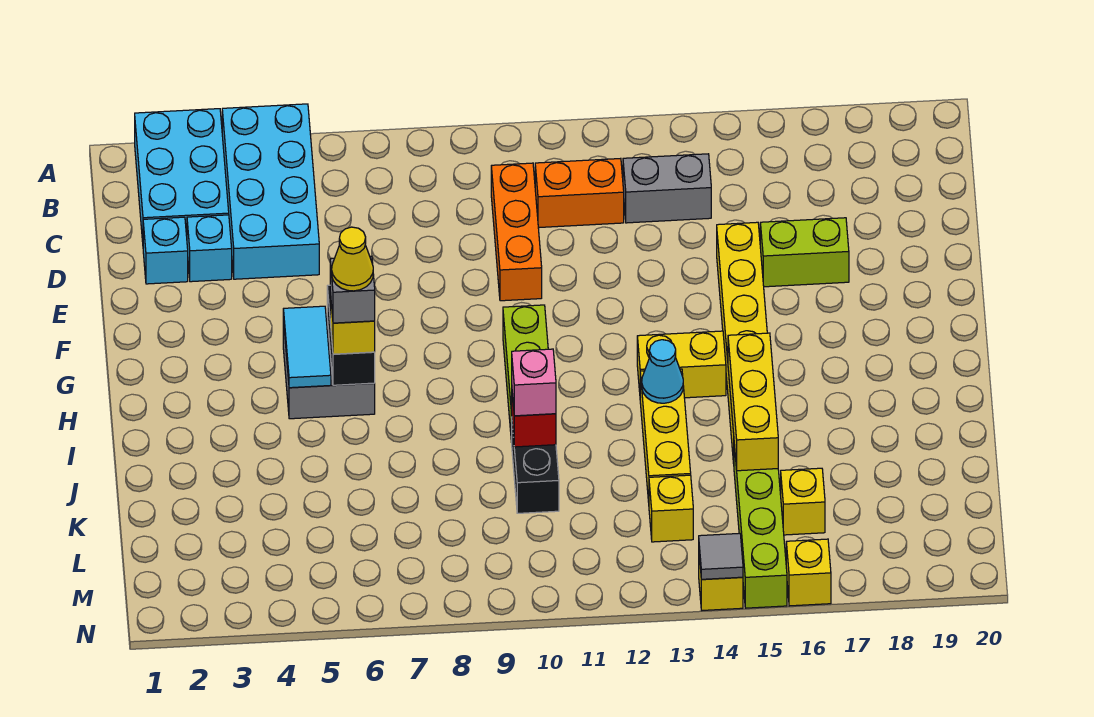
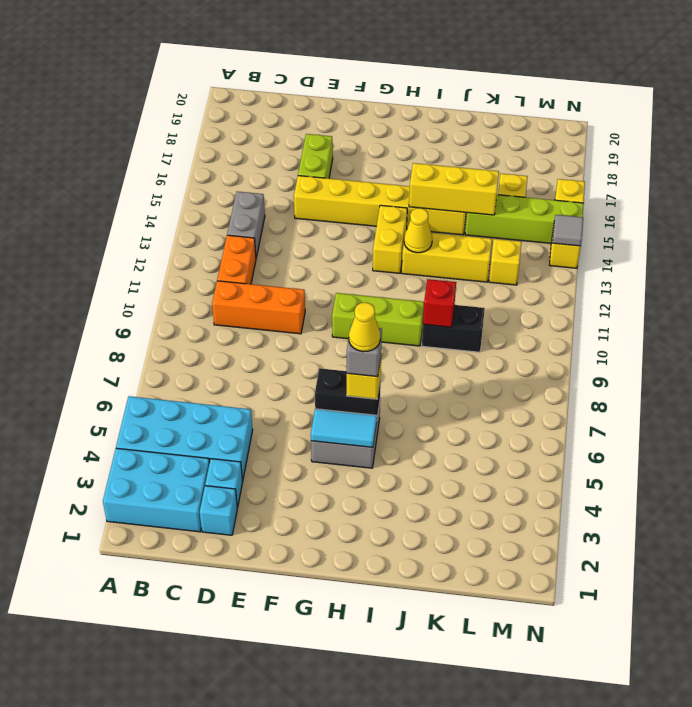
cyan 1x1 cone [642,340,683,403] -> yellow 1x1 cone [404,208,432,253]
pink 1x1 brick [512,349,556,416] -> none

